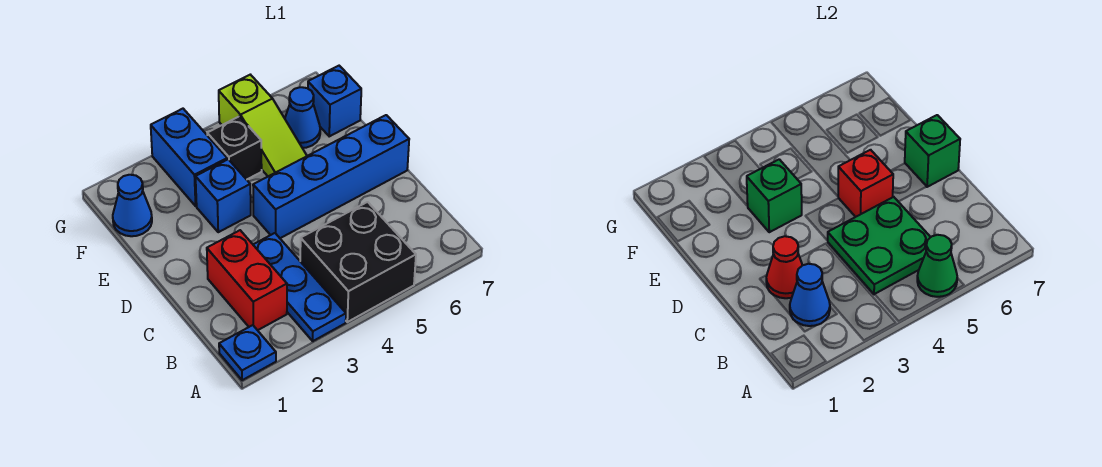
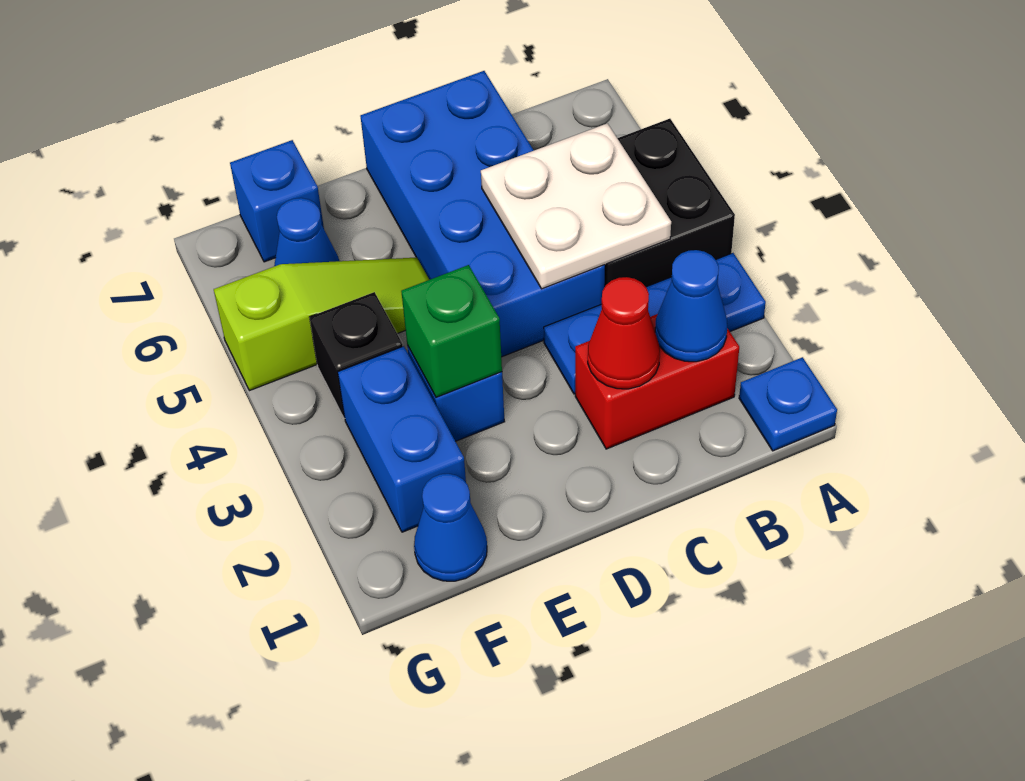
green 1x1 cone [917,235,957,297] -> none
green 2x2 plate [827,197,930,294] -> white 2x2 plate [481,123,671,289]
blue 1x4 brick [253,115,409,238] -> blue 2x4 brick [360,71,605,357]
red 1x1 brick [838,150,893,217] -> none
green 1x1 brick [905,115,960,187] -> none
blue 1x2 brick [151,109,227,206] -> blue 1x2 brick turned to [338,346,466,532]

